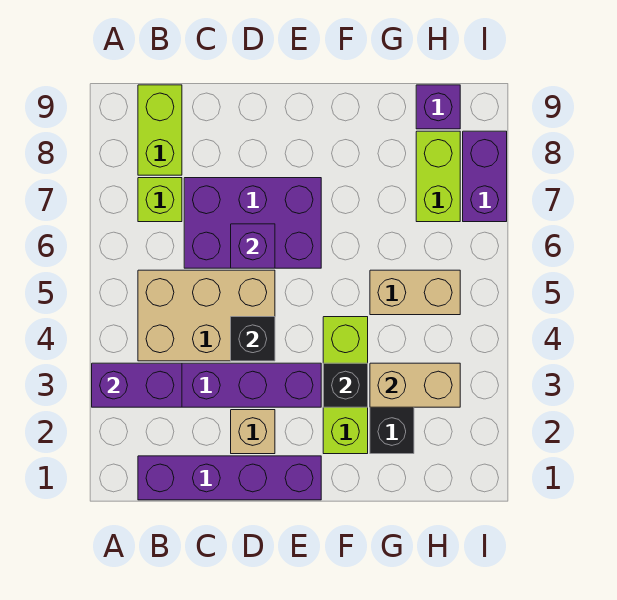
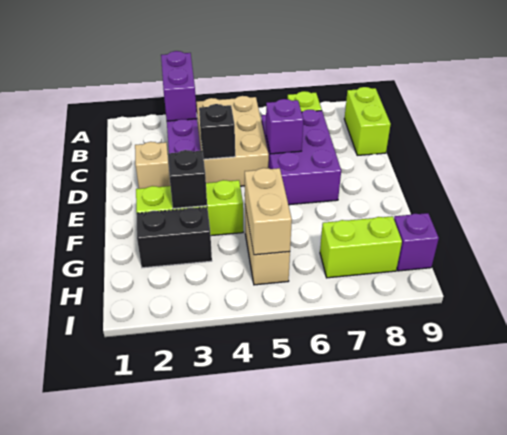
purple 1x4 brick [138,456,321,500] -> none
lime 1x2 brick [138,85,182,175] -> lime 1x2 brick turned to [344,87,391,155]
tan 1x2 brick [370,363,460,407] -> tan 1x2 brick moved to [245,168,292,255]
purple 1x2 brick [463,131,507,222] -> none

